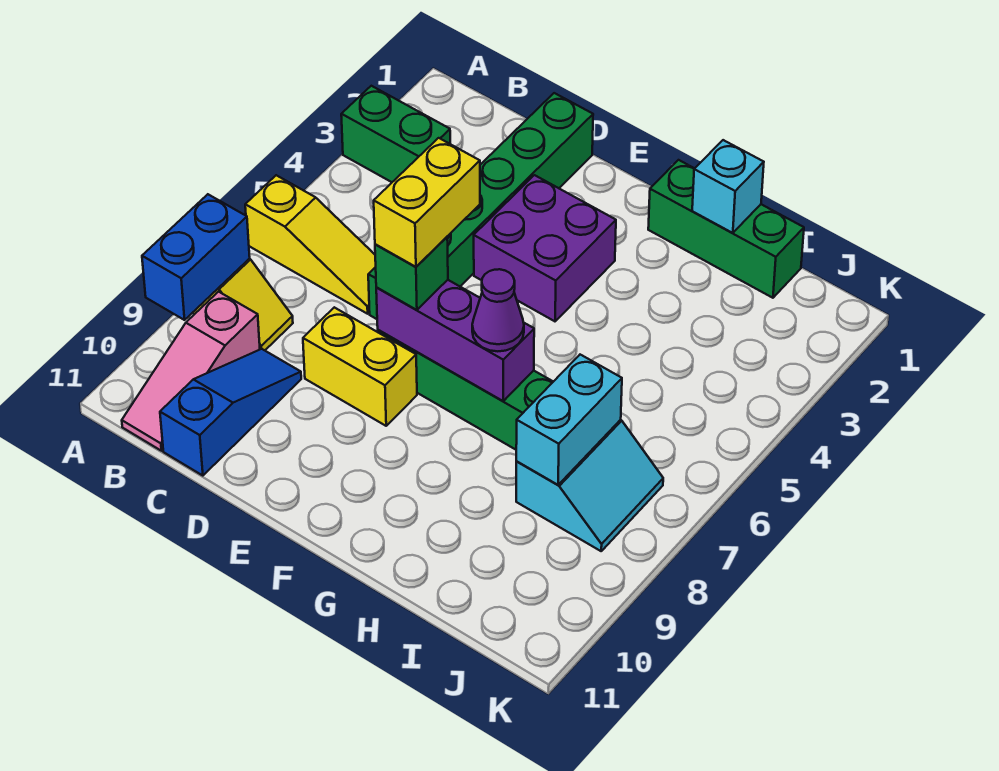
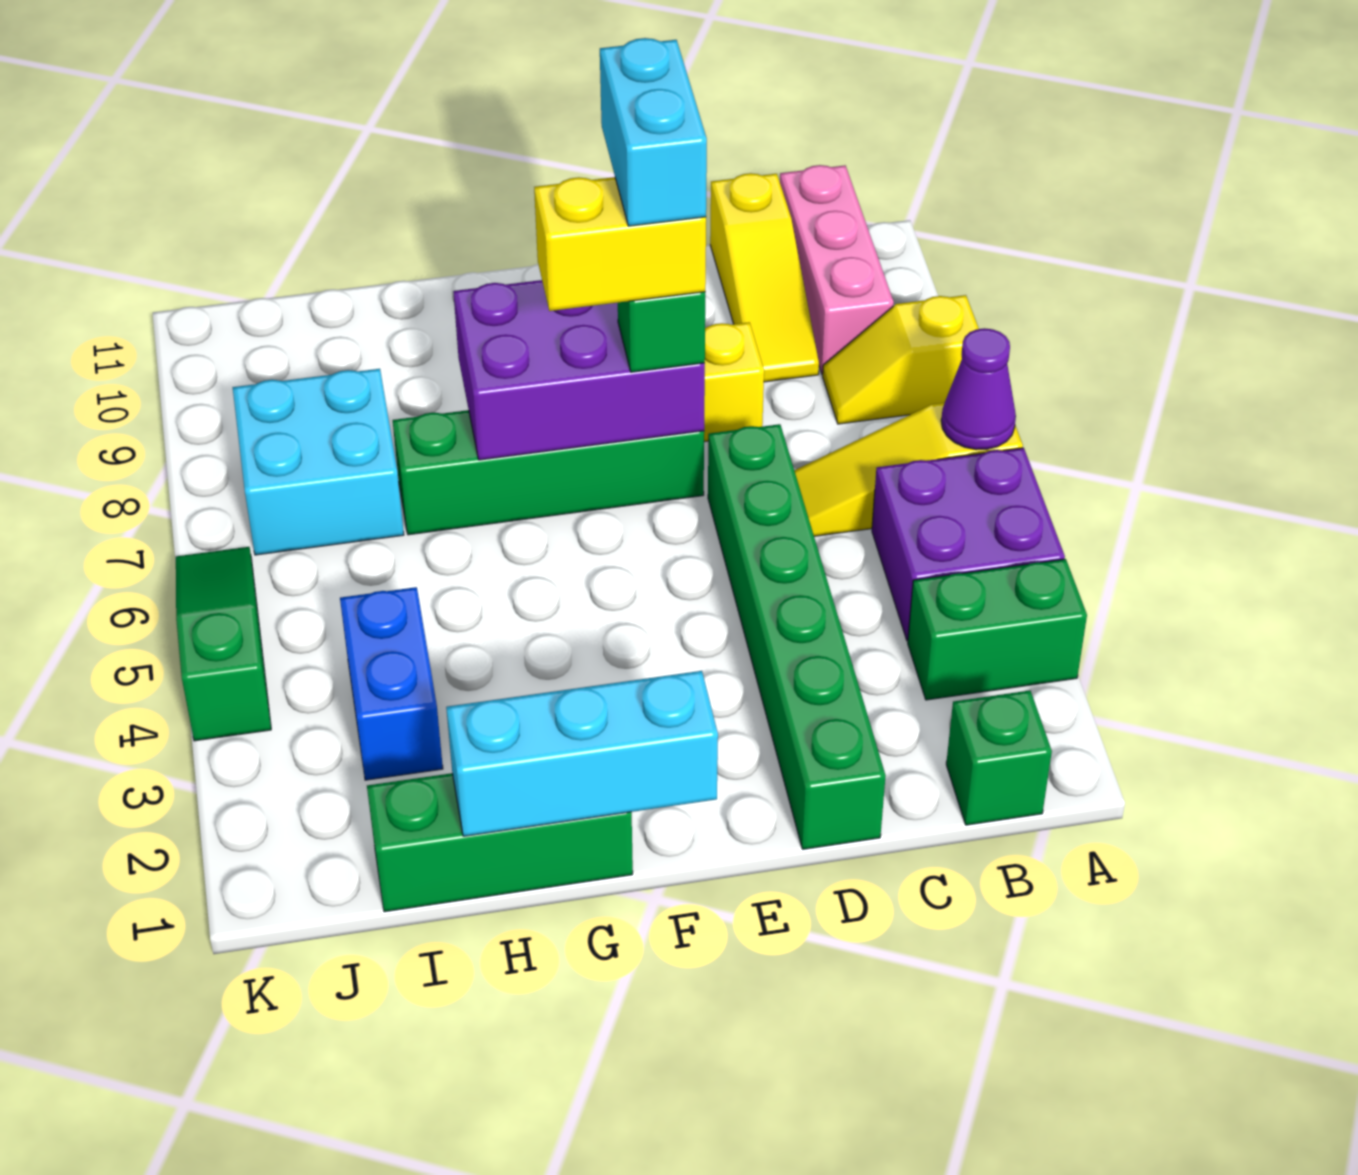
blue 1x2 brick [142,194,250,320] -> blue 1x2 brick moved to [340,587,443,780]
none -> green 1x1 brick [946,691,1052,825]
pink 1x3 slope [122,292,260,451] -> pink 1x3 brick [780,165,894,374]
blue 1x3 slope [160,349,301,476] -> yellow 1x3 slope [710,173,819,382]
purple 2x2 brick [474,175,616,321] -> purple 2x2 brick moved to [872,448,1065,641]
yellow 1x2 brick [374,138,480,267] -> yellow 1x2 brick turned to [534,177,706,311]
purple 1x3 brick [376,280,534,401] -> purple 2x3 brick [453,280,705,460]
purple 1x1 cone [472,269,524,351] -> purple 1x1 cone moved to [941,328,1016,450]
cyan 1x1 brick [692,140,764,233] -> cyan 1x3 brick [446,671,718,836]
cyan 2x2 slope [516,420,663,551] -> cyan 2x2 brick [233,369,404,555]
cyan 1x2 brick [516,355,622,485] -> cyan 1x2 brick moved to [600,38,707,226]
none -> green 1x3 slope [176,547,271,741]

